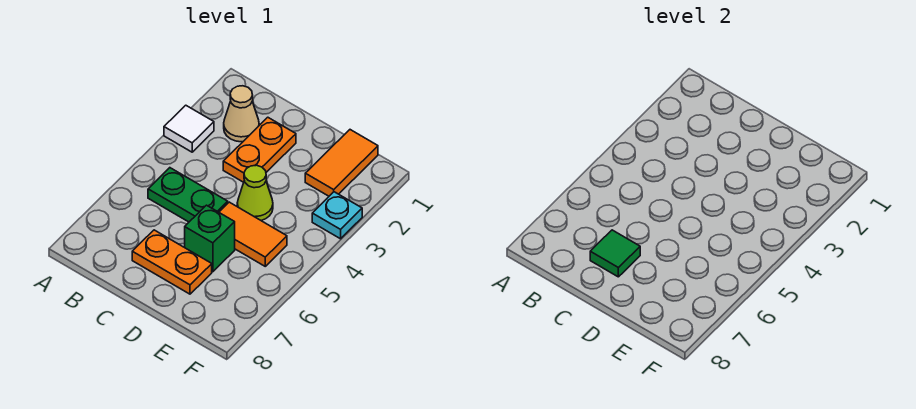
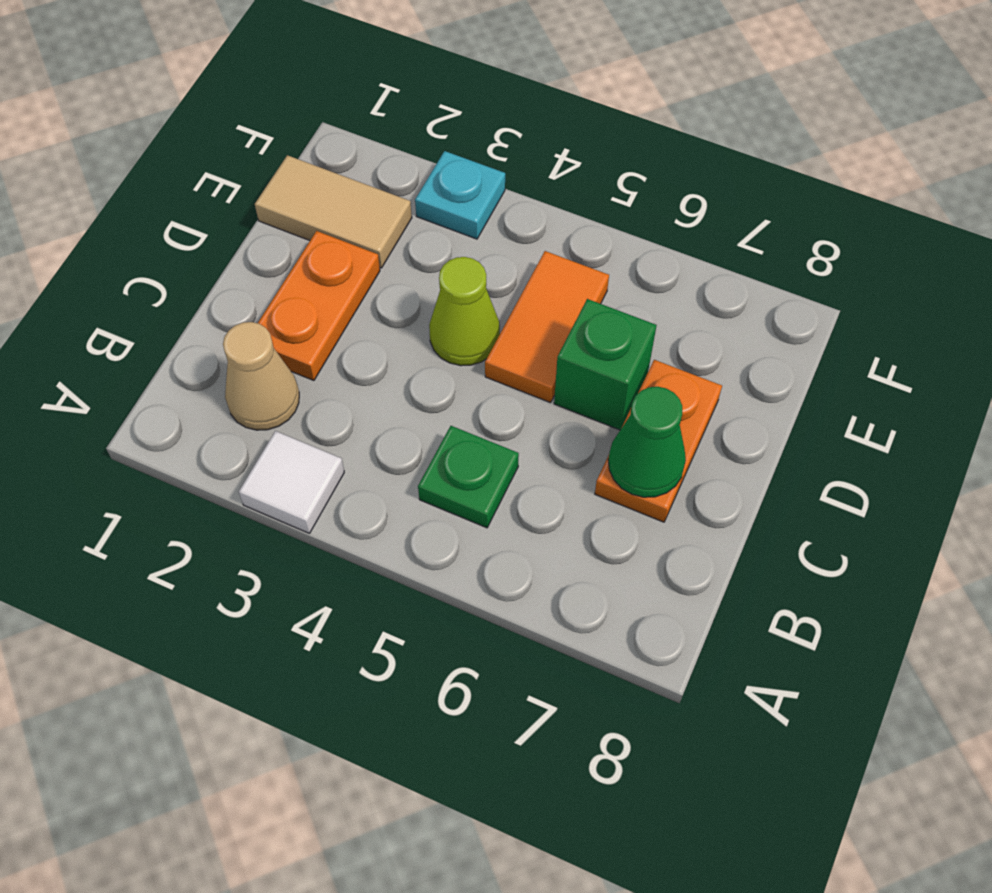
green 1x2 plate [148,168,228,222] -> green 1x1 plate [418,426,519,528]
orange 1x2 plate [223,117,296,182] -> orange 1x2 plate turned to [258,231,380,380]
green 1x1 tile [590,230,640,277] -> green 1x1 cone [608,387,686,497]
orange 1x2 tile [305,130,378,196] -> tan 1x2 tile [255,155,412,268]

